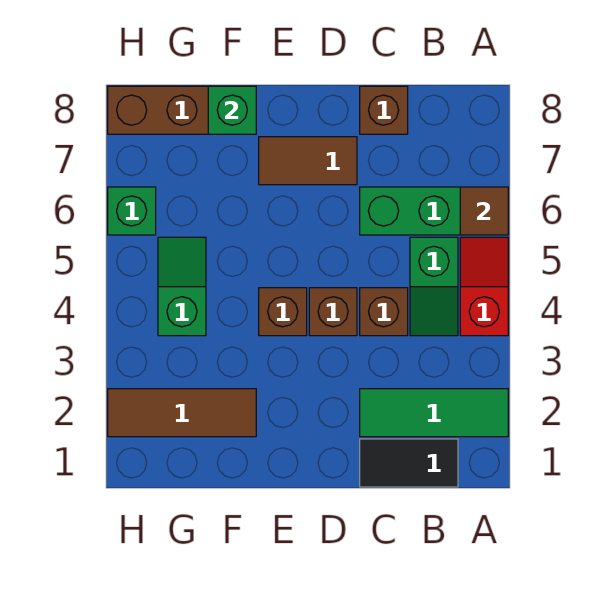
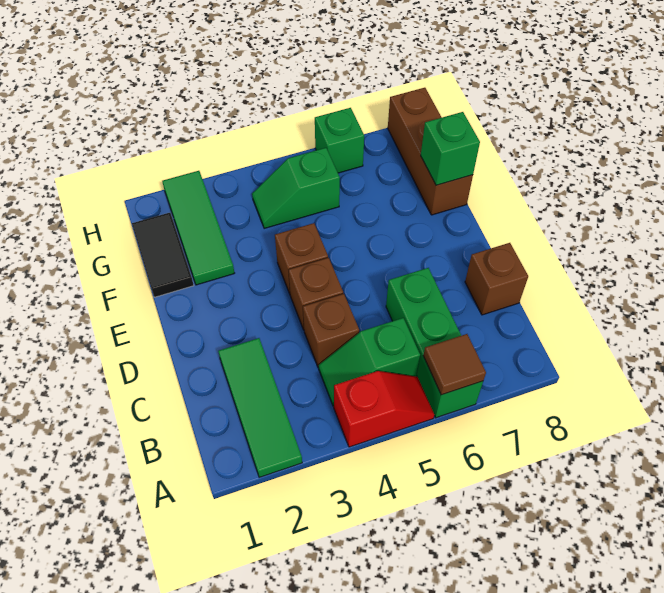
black 1x2 tile [360,439,458,487] -> black 1x2 tile moved to [132,213,194,297]
brown 1x2 tile [259,137,357,185] -> none
brown 1x3 tile [108,389,256,437] -> green 1x3 tile [162,171,234,285]
green 1x2 slope [158,237,206,336] -> green 1x2 slope turned to [252,148,340,229]

